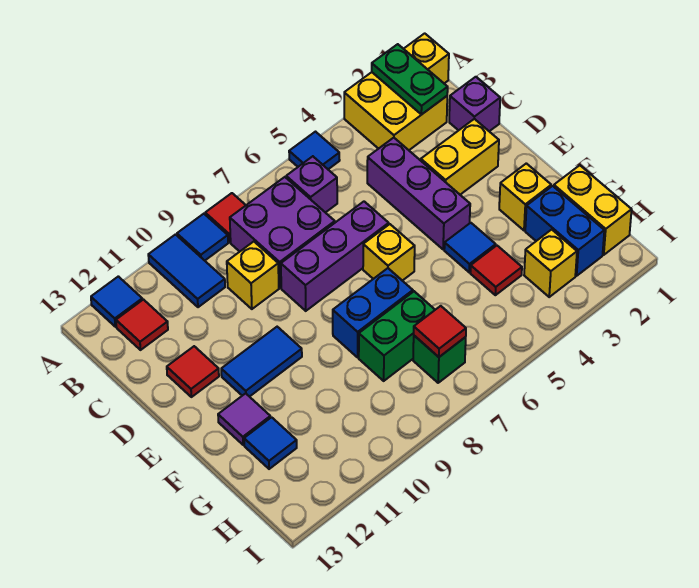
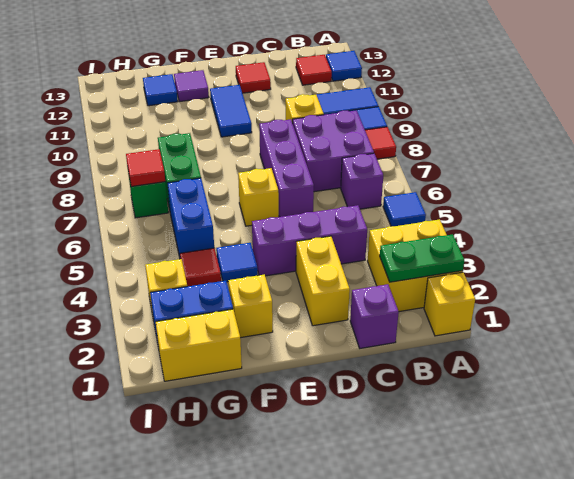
blue 1x2 brick [333,268,413,357] -> blue 1x2 brick moved to [167,178,214,257]

